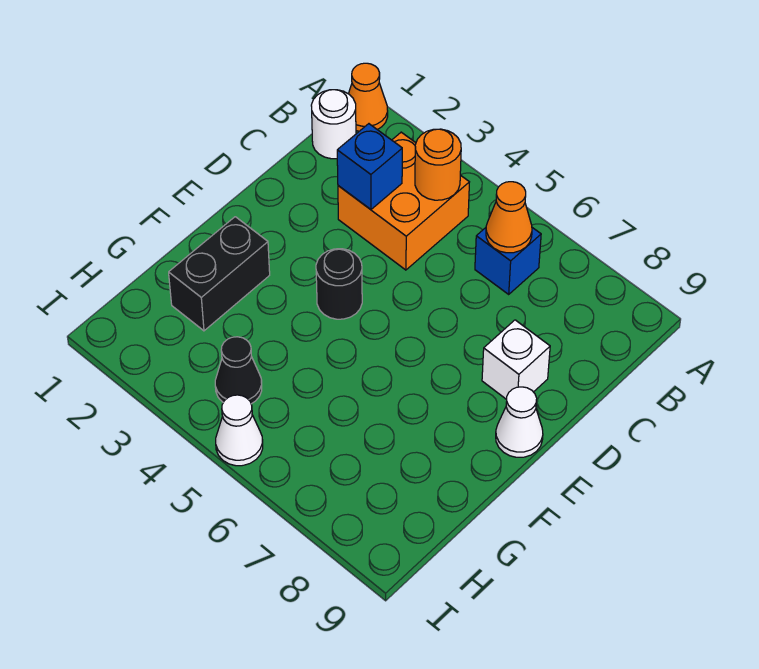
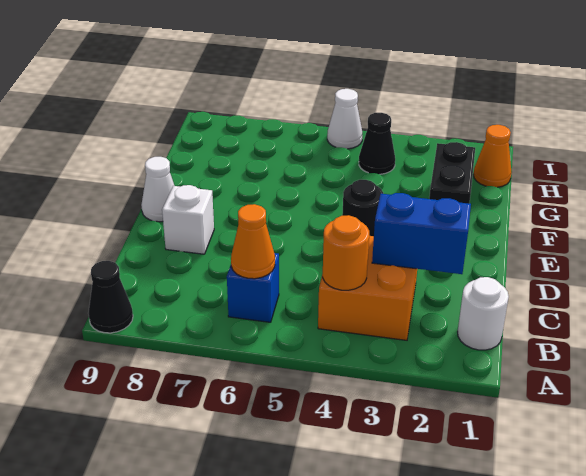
orange 1x1 cone [349,63,388,131] -> orange 1x1 cone moved to [474,125,512,187]
none -> black 1x1 cone [88,261,133,333]
blue 1x1 brick [337,124,402,209] -> blue 1x2 brick [372,193,471,274]

